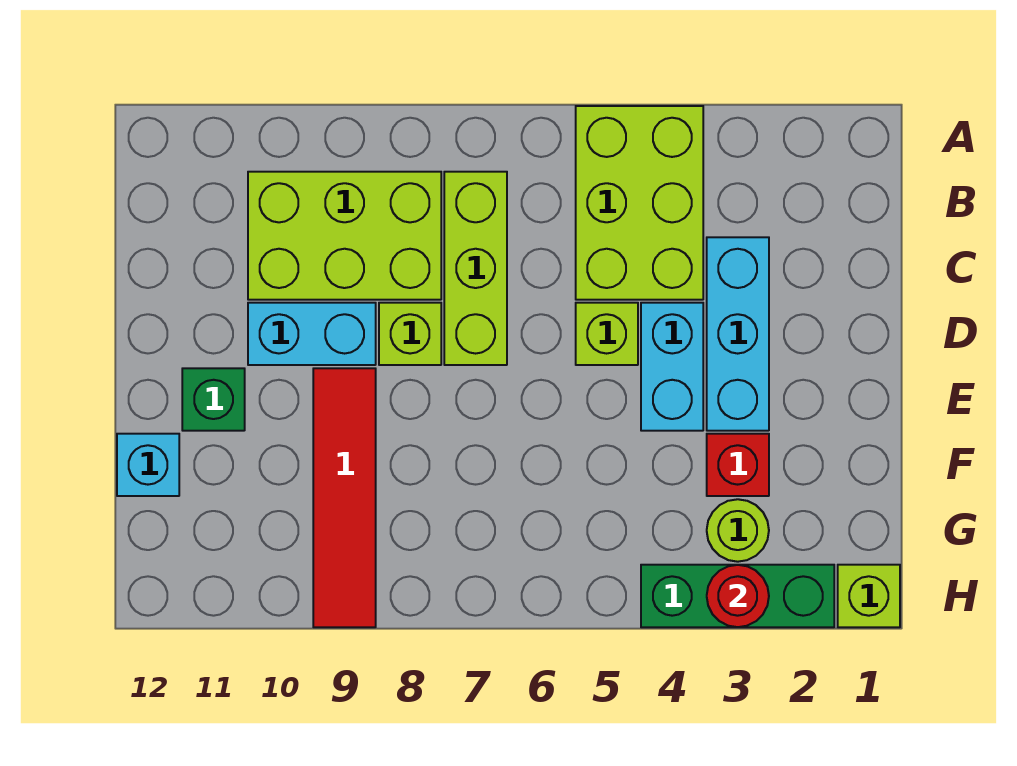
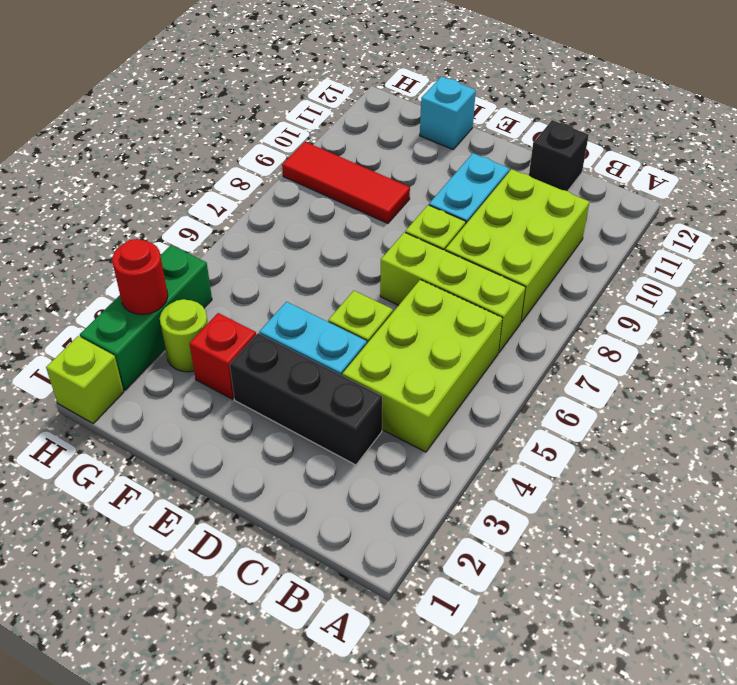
lime 2x3 brick [576,106,703,300] -> lime 2x3 brick turned to [342,280,502,452]
cyan 1x3 brick [707,237,769,431] -> black 1x3 brick [230,333,382,465]
none -> black 1x1 brick [529,120,589,191]
red 1x4 tile [313,368,376,627] -> red 1x3 tile [282,142,410,223]
green 1x1 brick [182,368,245,431] -> none

